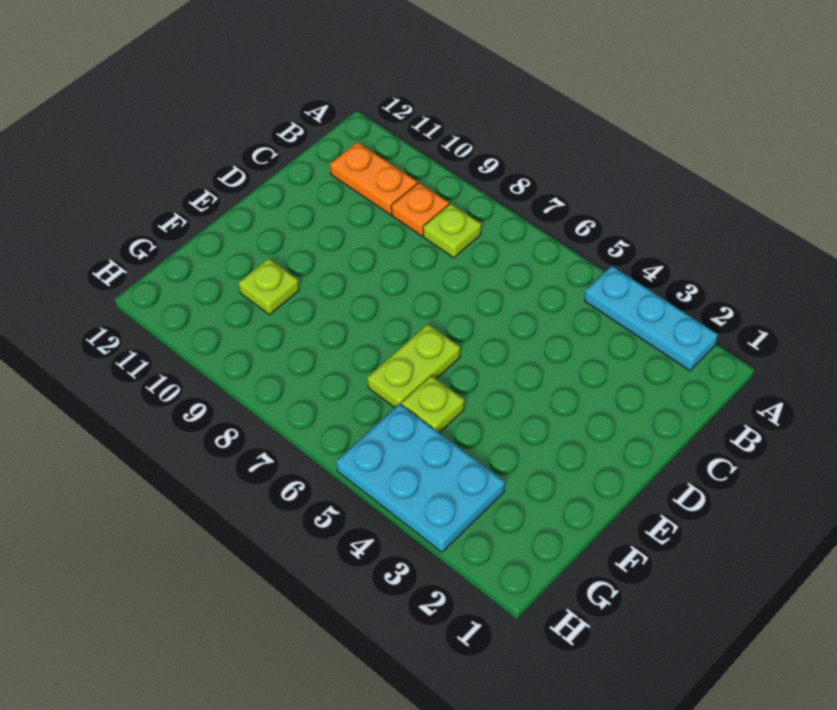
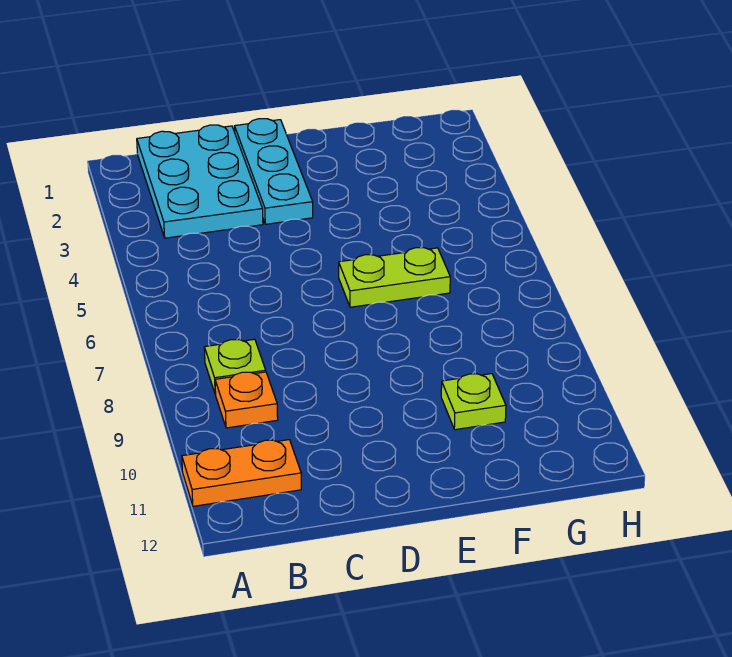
cyan 1x3 plate [584,266,718,371] -> cyan 1x3 plate moved to [235,119,313,224]
orange 1x2 plate [330,142,417,215] -> orange 1x2 plate turned to [182,440,301,506]
lime 1x1 plate [401,376,464,433] -> none
cyan 2x3 plate [336,404,505,552] -> cyan 2x3 plate moved to [137,125,263,238]

